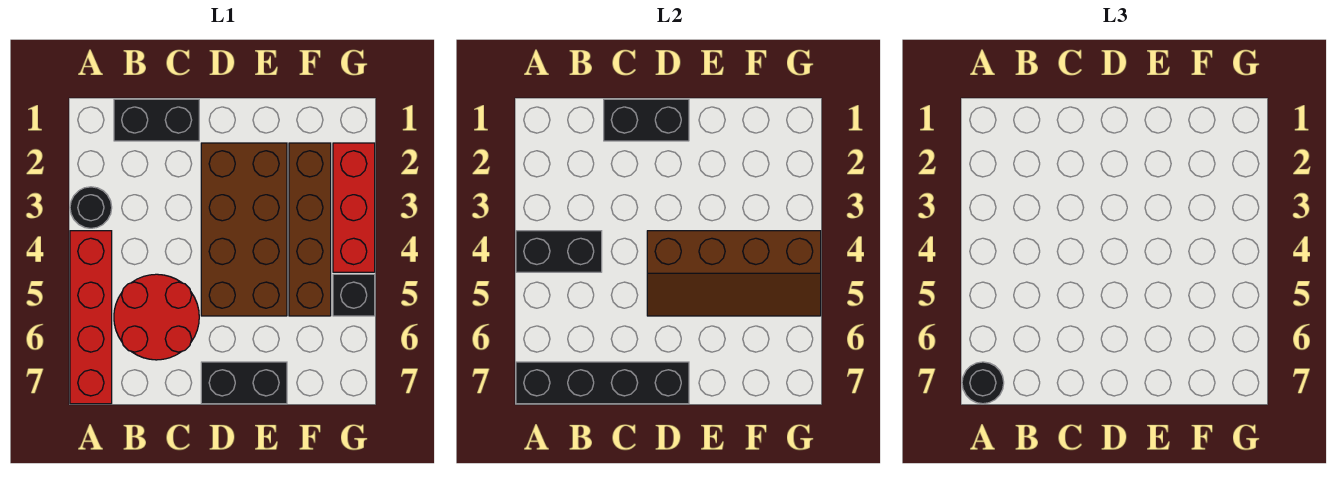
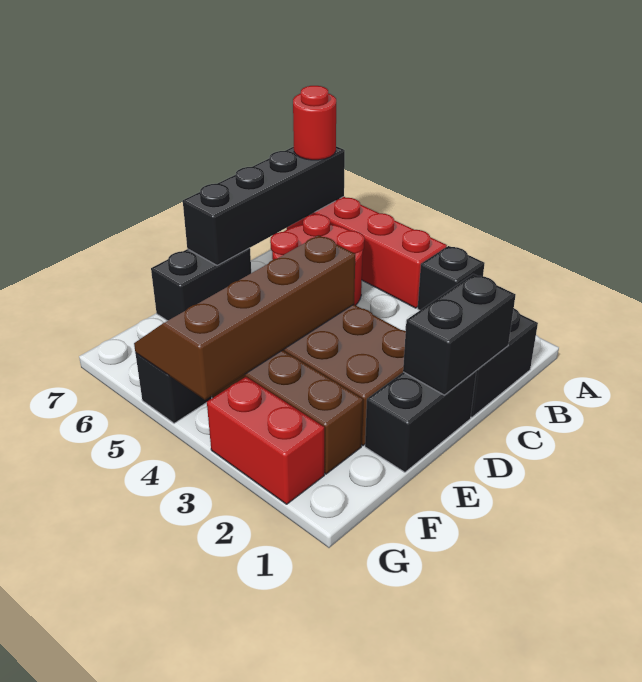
black 1x1 round brick [70,187,112,228] -> black 1x1 brick [418,246,485,310]
black 1x2 brick [516,231,602,272] -> black 1x2 brick moved to [365,371,476,472]
black 1x1 round brick [962,362,1004,404] -> red 1x1 round brick [293,86,336,160]
red 1x3 brick [333,143,375,272] -> red 1x2 brick [207,377,324,504]

